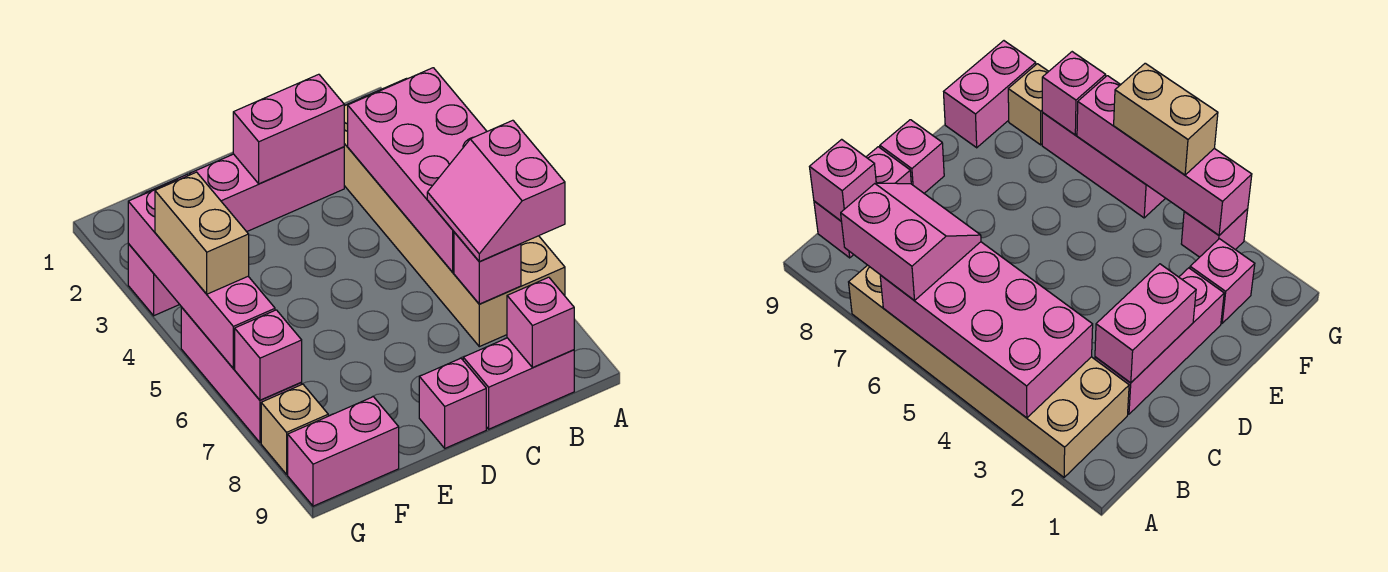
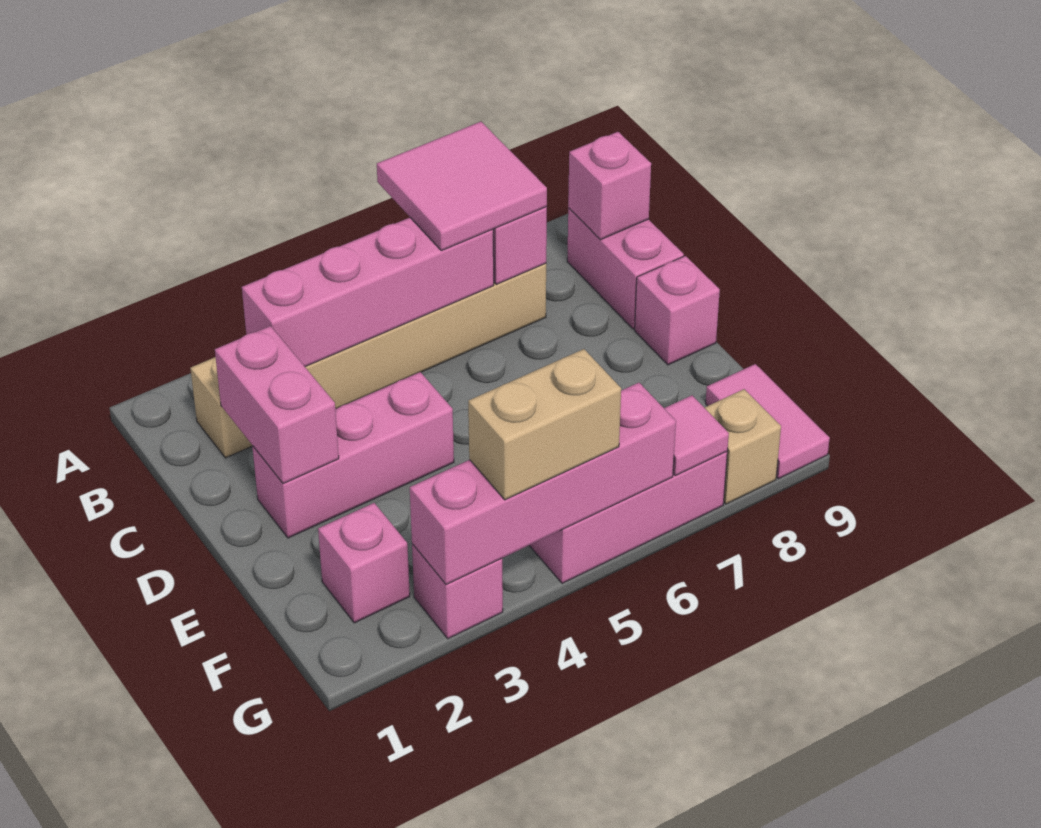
tan 2x6 brick [344,78,565,347] -> tan 1x6 brick [190,263,546,458]
pink 2x4 brick [348,68,487,272] -> pink 1x4 brick [242,218,494,367]
pink 2x2 slope [427,120,565,262] -> pink 2x2 tile [377,122,547,251]
pink 1x3 brick [190,147,344,232] -> pink 1x3 brick turned to [252,372,454,538]
pink 1x2 brick [288,397,399,506] -> pink 1x2 tile [705,364,830,479]
pink 1x1 brick [235,310,302,400] -> pink 1x1 tile [664,395,729,476]

